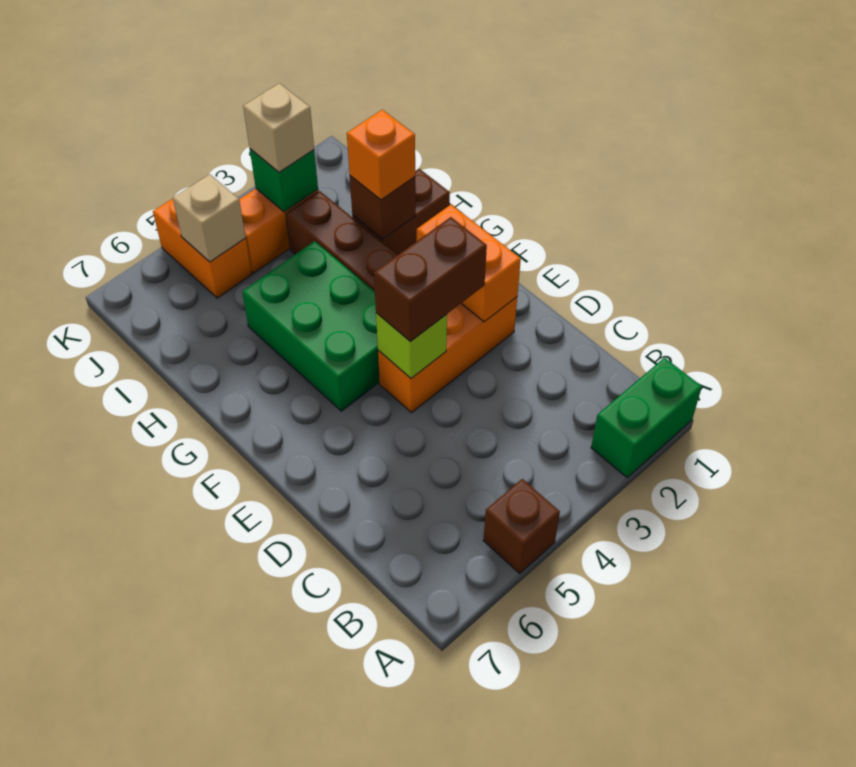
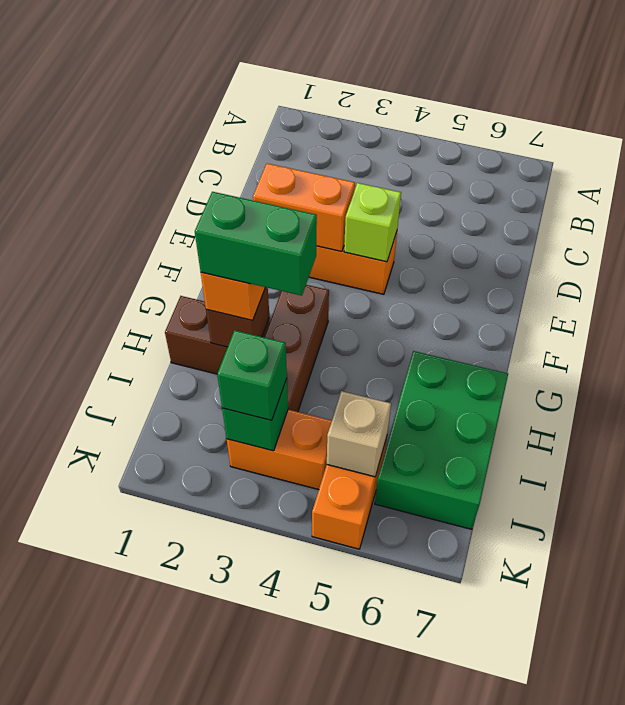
green 1x2 brick [591,358,702,478] -> green 1x2 brick moved to [195,192,317,296]
brown 1x1 brick [483,479,560,573] -> none
orange 1x2 brick [417,205,521,322] -> orange 1x2 brick turned to [253,164,355,252]
brown 1x2 brick [374,217,487,342] -> none
green 2x3 brick [242,241,380,411] -> green 2x3 brick moved to [375,351,508,529]
tan 1x1 brick [243,83,314,172] -> green 1x1 brick [217,330,287,420]

